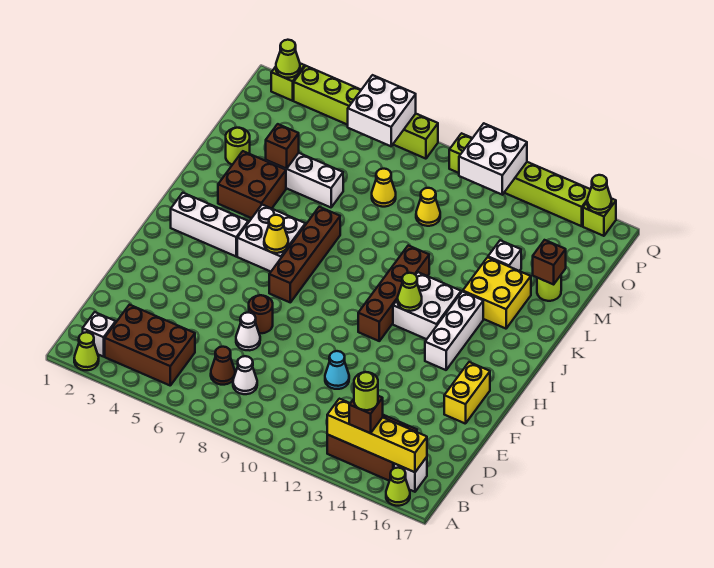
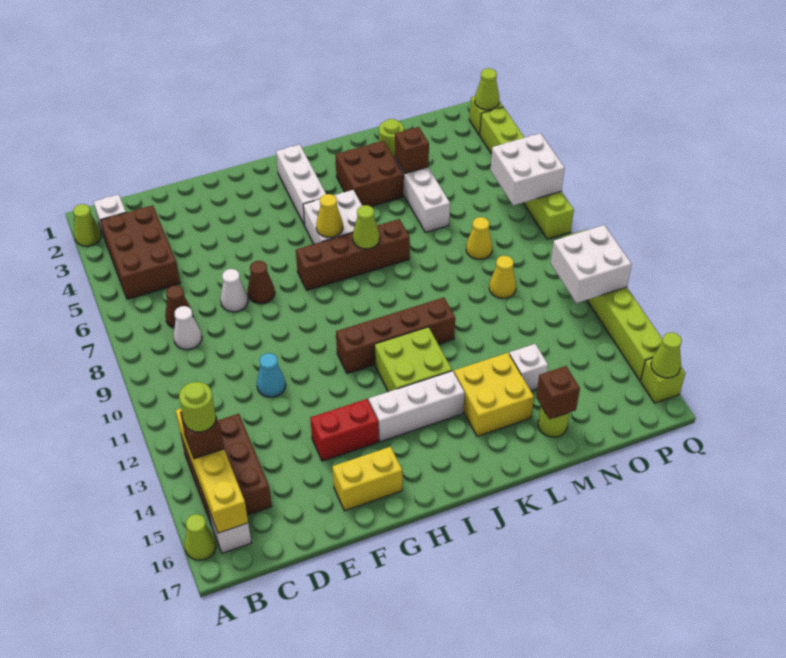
brown 1x1 round brick [249,295,273,333] -> brown 1x1 cone [248,261,275,304]
none -> red 1x2 brick [310,399,379,461]
white 2x2 brick [393,272,461,339] -> lime 2x2 brick [375,327,452,392]
lime 1x1 cone [398,273,422,311] -> lime 1x1 cone moved to [353,205,380,249]

